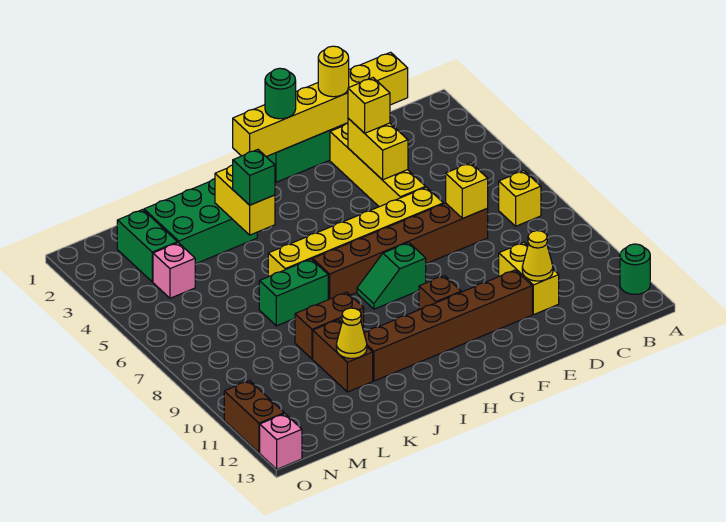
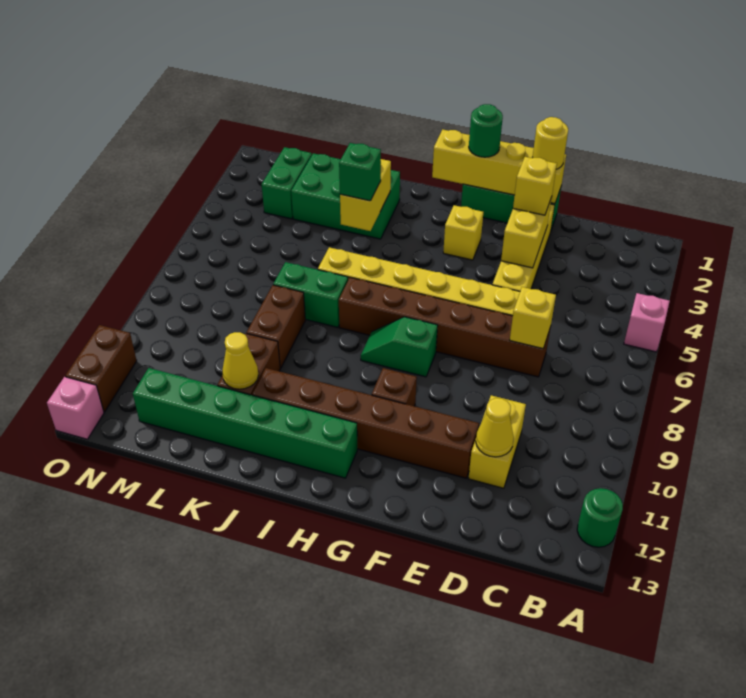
yellow 1x1 brick [499,171,541,226] -> yellow 1x1 brick moved to [443,205,483,260]
yellow 1x6 brick [233,52,408,156] -> yellow 1x4 brick [432,129,566,204]
none -> green 1x6 brick [133,368,357,478]
brown 1x2 brick [295,292,364,359] -> brown 1x2 brick turned to [246,285,305,368]
pink 1x1 brick [153,243,195,298] -> pink 1x1 brick moved to [624,293,670,352]

